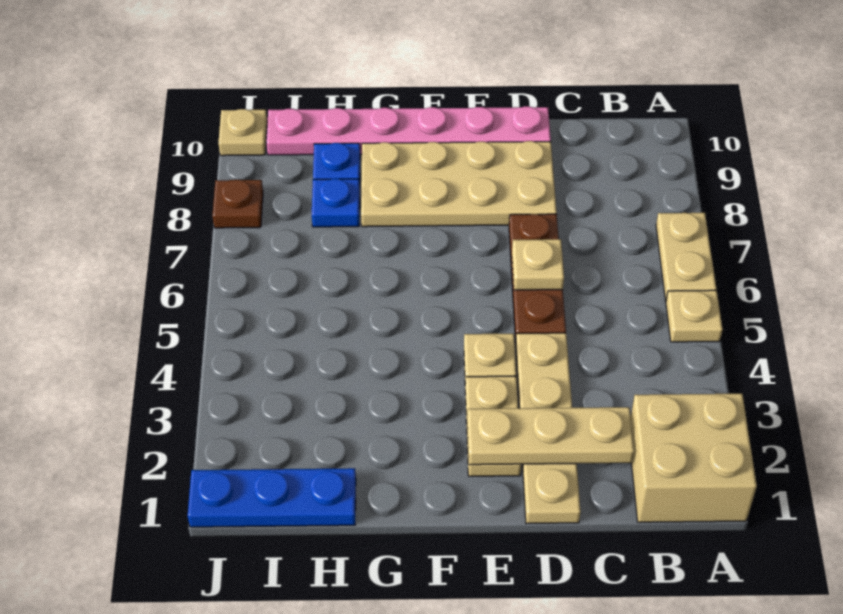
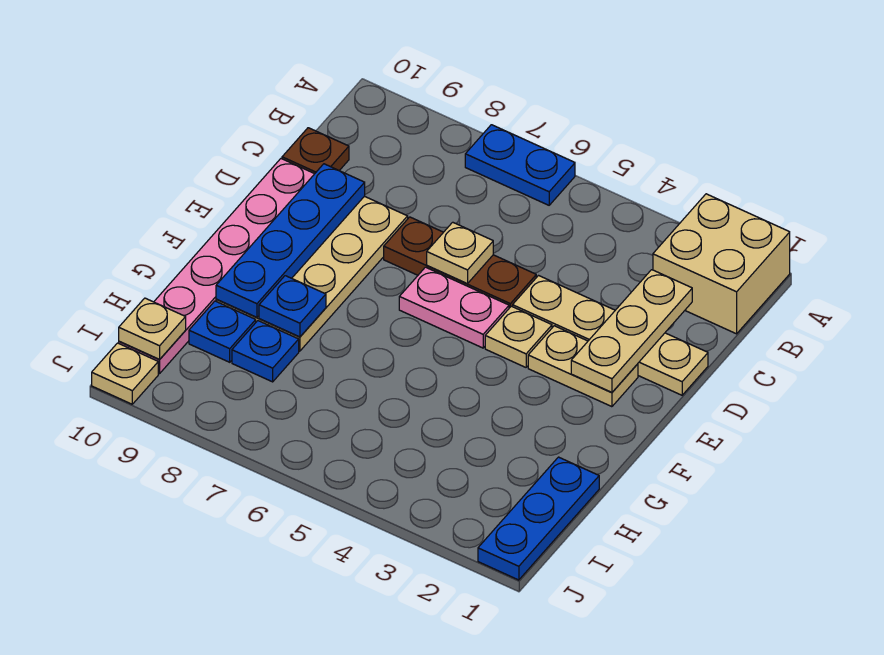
tan 1x1 plate [666,290,723,342] -> tan 1x1 plate moved to [119,298,186,360]
tan 1x2 plate [656,213,716,301] -> blue 1x2 plate [465,125,575,205]
none -> blue 1x4 plate [216,164,365,317]
none -> pink 1x2 plate [399,267,509,348]
none -> blue 1x1 plate [259,276,326,337]
brown 1x1 plate [212,180,263,228] -> brown 1x1 plate moved to [282,128,349,174]

